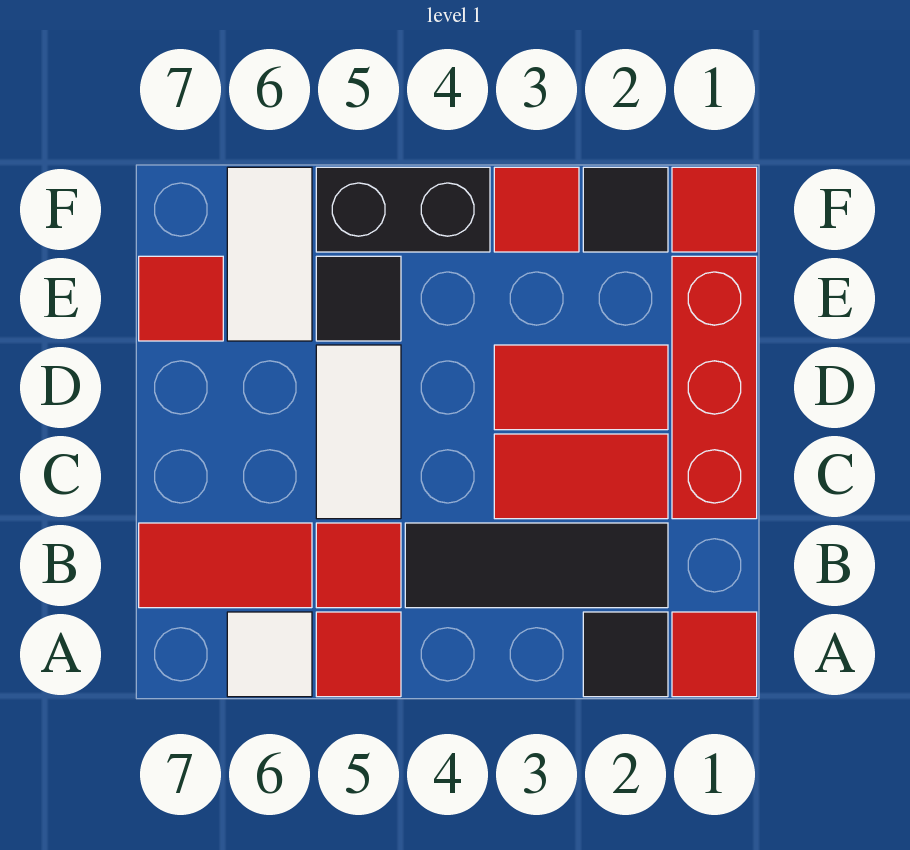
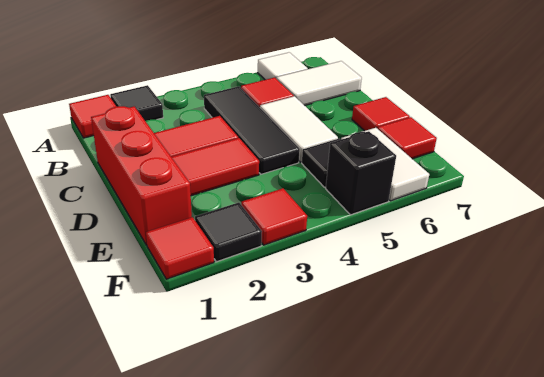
red 1x1 tile [316,612,401,697] -> red 1x1 tile moved to [352,97,410,131]
black 1x3 tile [405,523,668,608] -> black 1x3 tile turned to [204,86,300,174]
red 1x2 tile [139,523,312,608] -> white 1x2 tile [276,61,362,106]
black 1x2 brick [316,167,490,252] -> black 1x1 brick [326,131,396,215]

